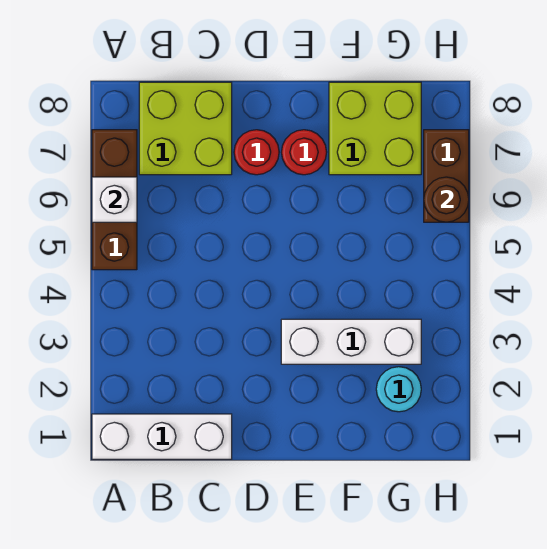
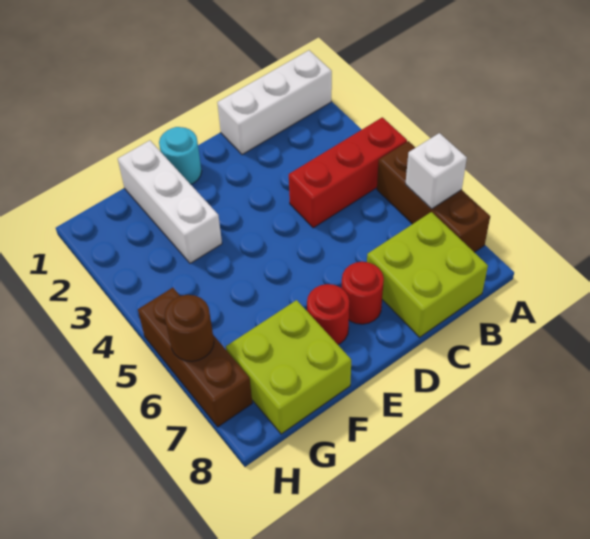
none -> red 1x3 brick [289,117,407,228]
white 1x3 brick [281,319,421,364] -> white 1x3 brick turned to [118,140,222,263]
cyan 1x1 round brick [376,367,421,412] -> cyan 1x1 round brick moved to [159,127,202,184]
brown 1x2 brick [424,130,469,222] -> brown 1x3 brick [138,288,252,427]

